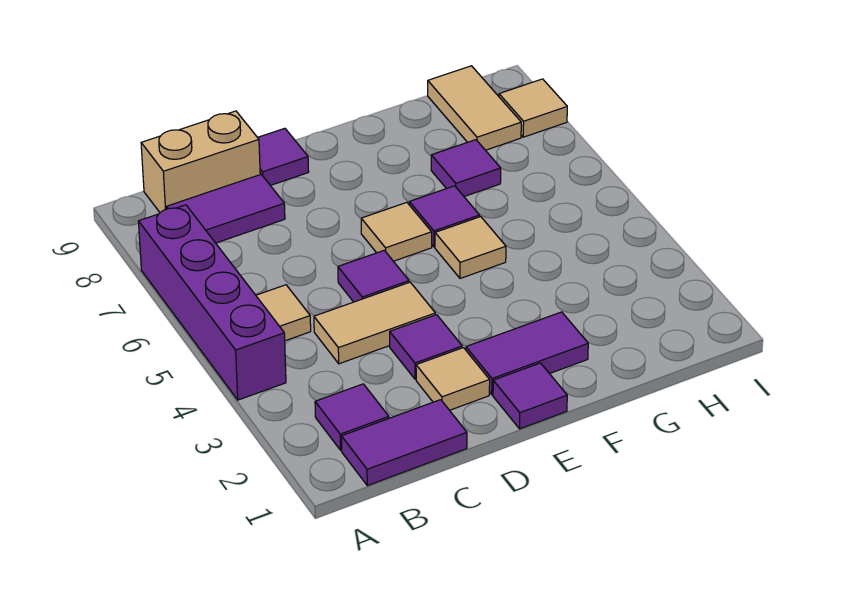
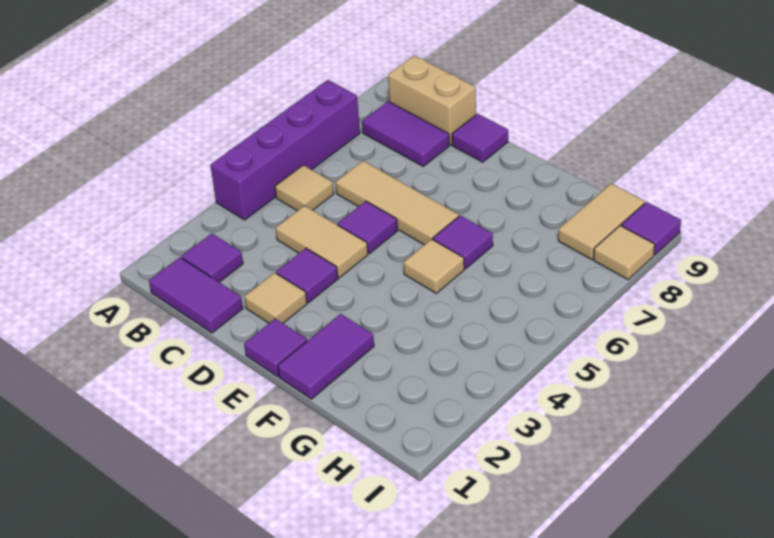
purple 1x2 tile [466,312,588,395] -> purple 1x2 tile turned to [278,314,374,399]
tan 1x1 tile [361,202,432,261] -> tan 1x3 tile [336,161,459,245]
purple 1x1 tile [431,140,501,197] -> purple 1x1 tile moved to [621,202,681,255]

